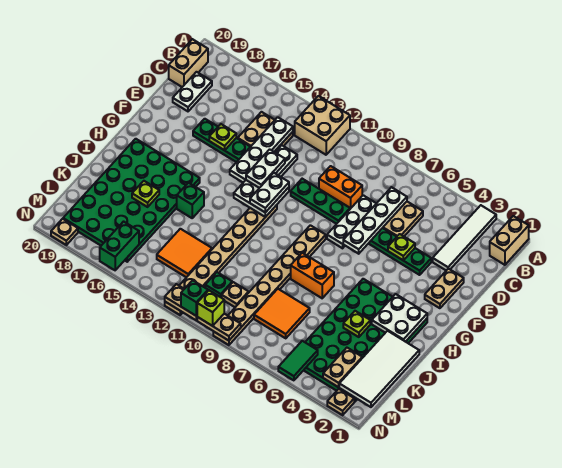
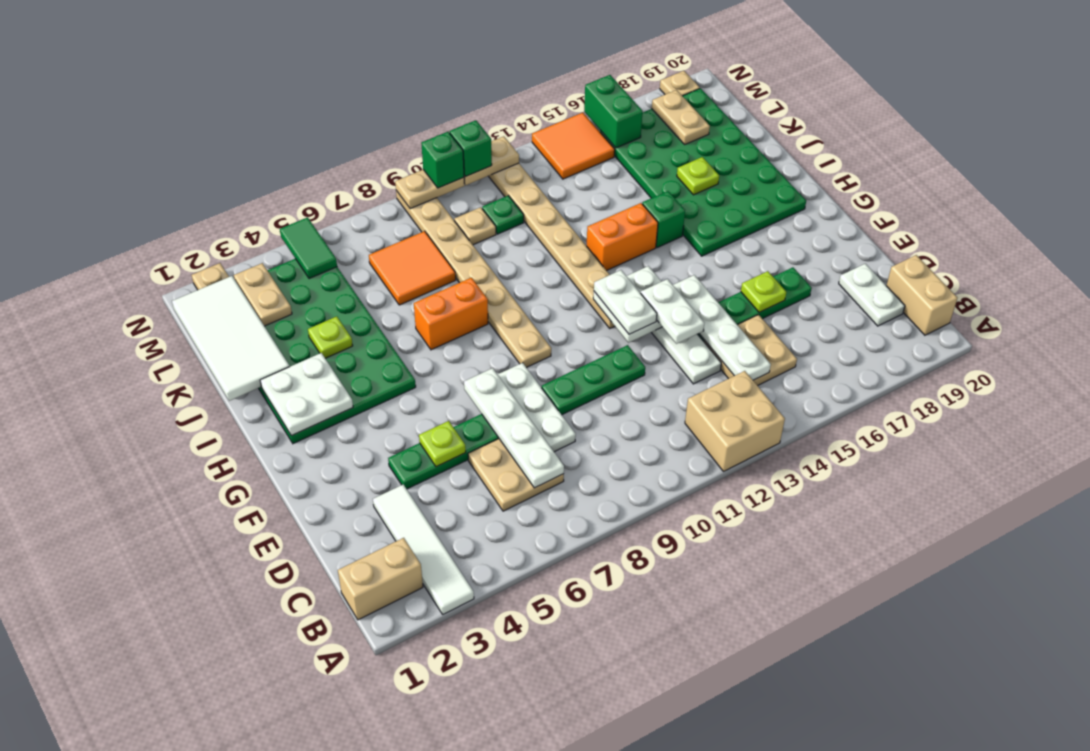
tan 1x2 brick [490,216,529,265] -> tan 1x2 brick turned to [338,538,423,620]
orange 1x2 brick [319,166,362,209] -> orange 1x2 brick moved to [587,203,658,271]
tan 1x2 plate [425,269,464,308] -> tan 1x2 plate moved to [652,90,710,144]
orange 2x2 tile [157,229,212,277] -> orange 2x2 tile moved to [532,113,615,179]
lime 1x1 brick [197,290,224,326] -> green 1x1 brick [421,132,464,188]

